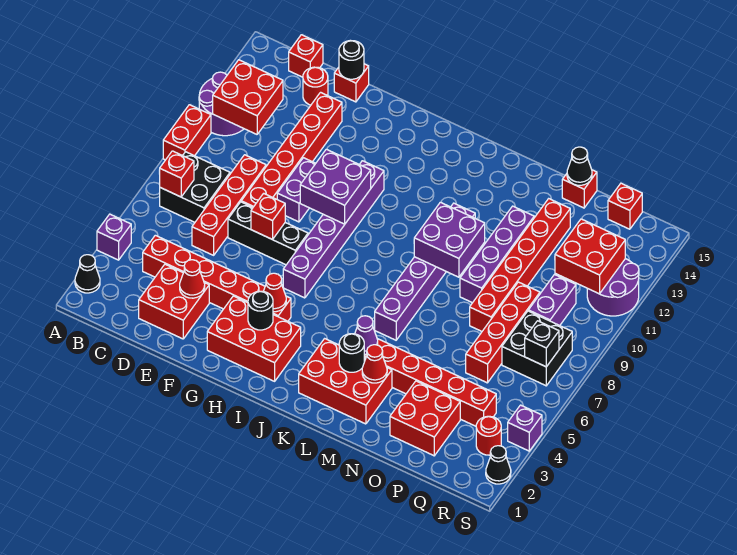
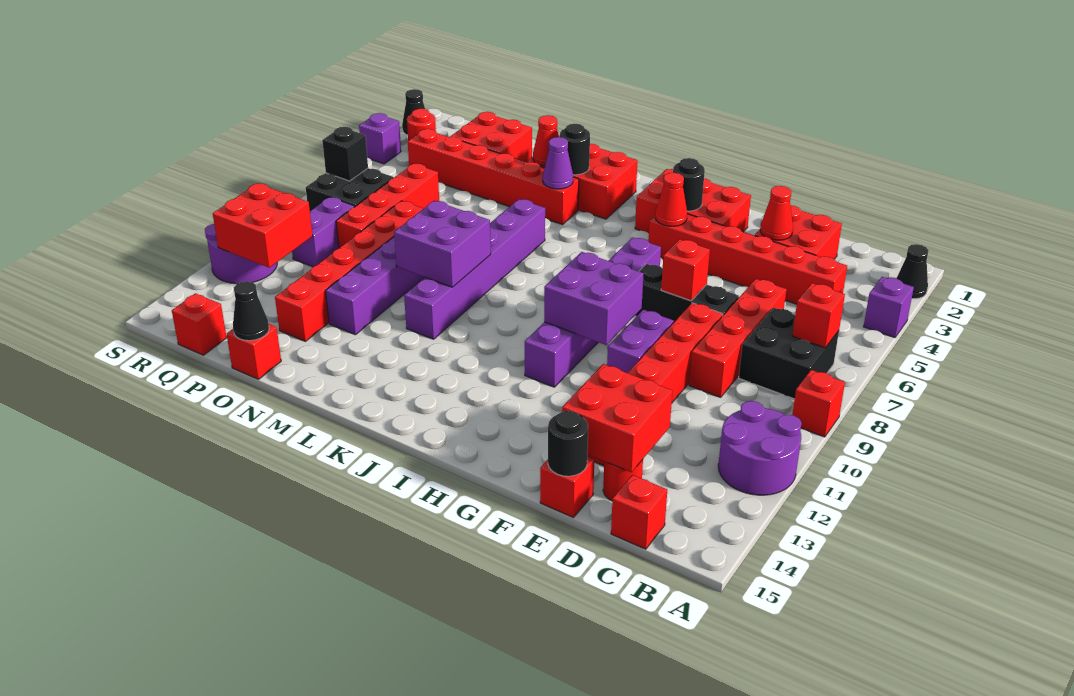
red 1x2 brick [163,105,211,160] -> red 1x1 brick [792,370,845,437]
red 2x2 brick [213,60,283,134] -> red 2x2 brick moved to [562,364,672,472]

